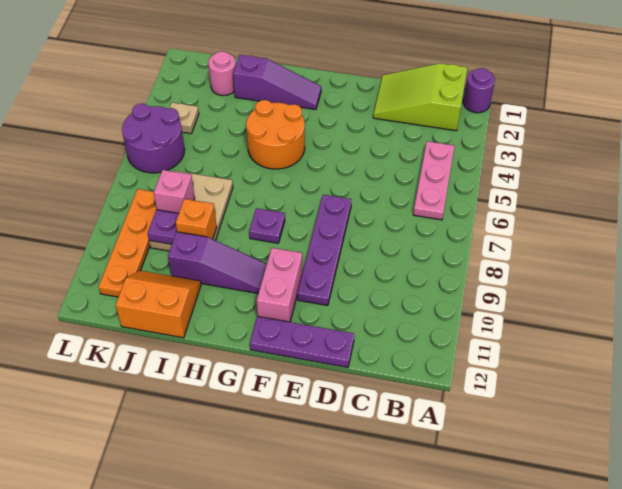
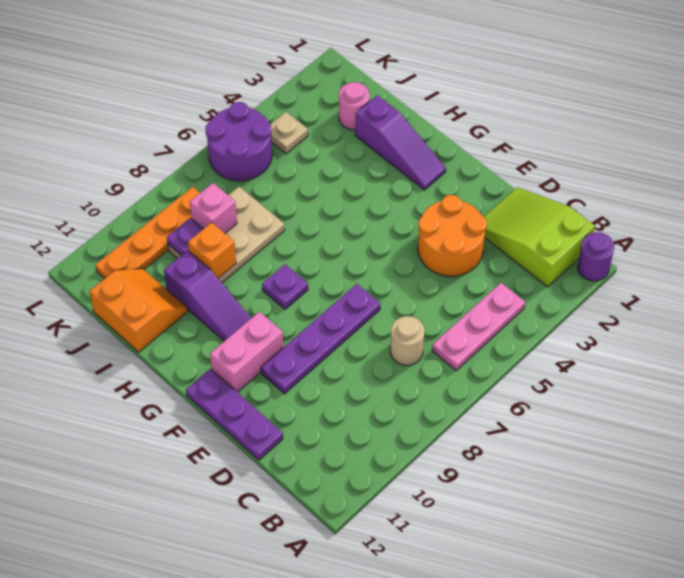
none -> tan 1x1 round brick [390,316,424,365]
orange 2x2 round brick [246,100,305,169] -> orange 2x2 round brick moved to [418,195,487,276]

